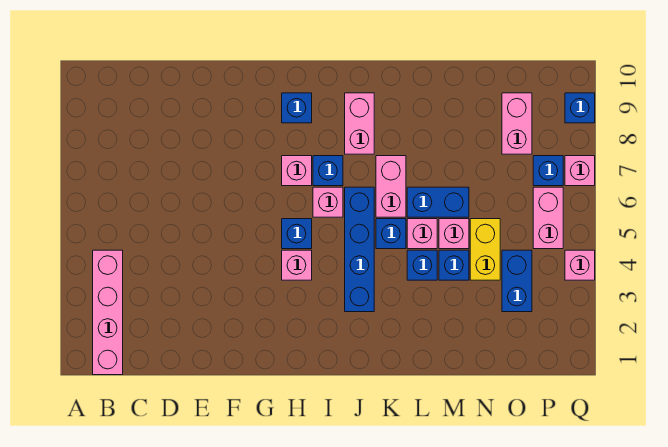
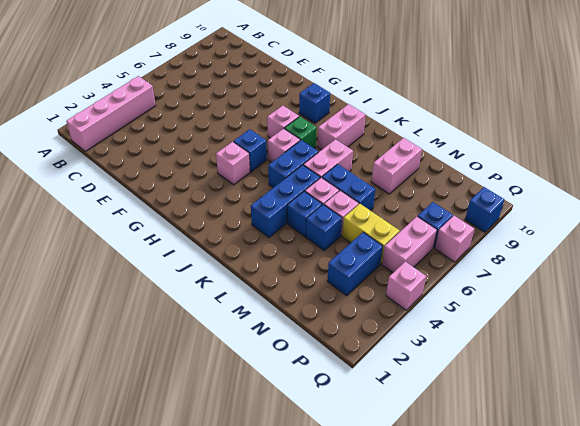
blue 1x1 brick [313,156,343,186] -> green 1x1 brick [284,117,317,148]
blue 1x4 brick [345,187,374,312] -> blue 1x2 brick [268,140,318,188]
blue 1x1 brick [376,219,406,249] -> blue 1x3 brick [251,165,320,237]
yellow 1x2 brick [470,219,500,280] -> yellow 1x2 brick turned to [342,204,400,264]
pink 1x2 brick [502,93,532,154] -> pink 1x2 brick moved to [371,138,422,194]

